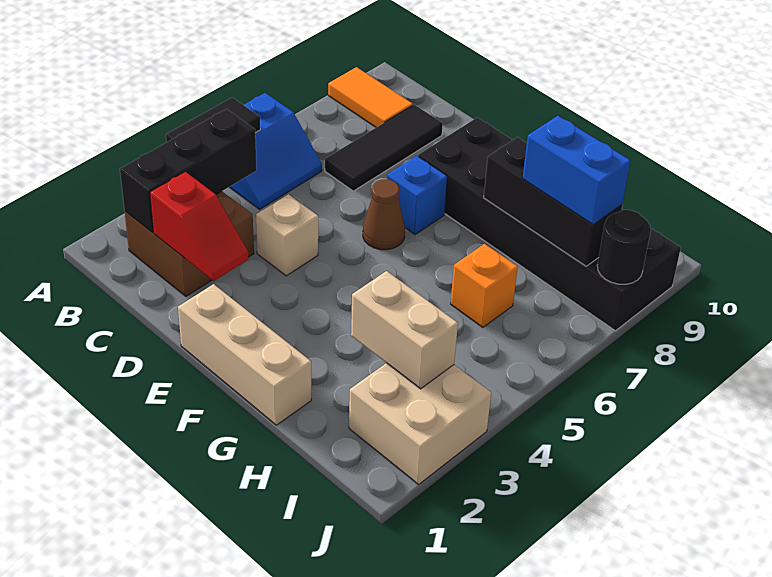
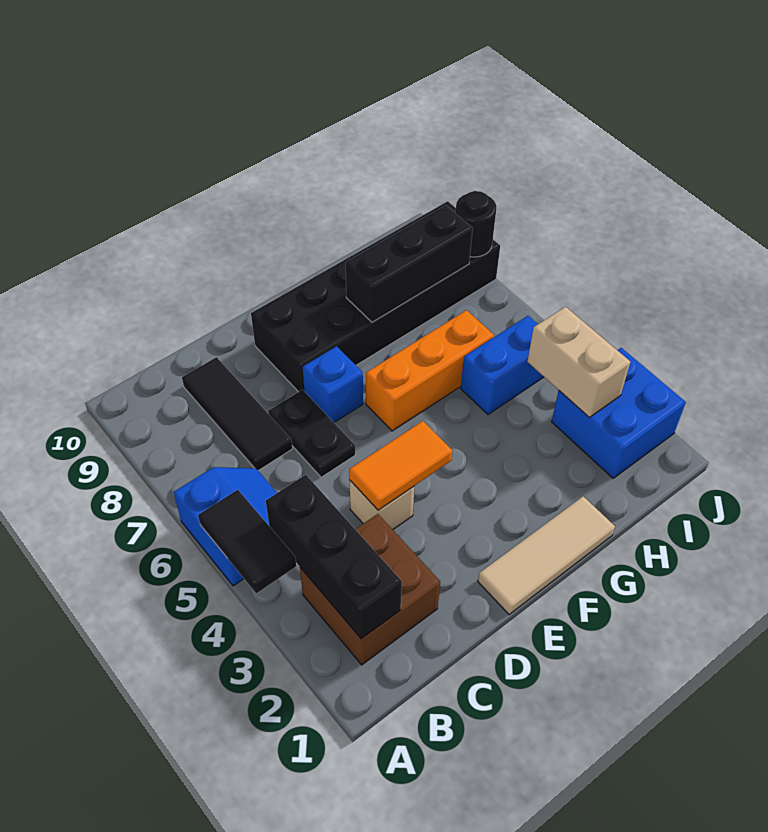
orange 1x2 tile [328,67,413,127] -> orange 1x2 tile moved to [349,421,452,510]
red 1x2 slope [150,172,249,281] -> none
none -> black 1x2 plate [268,390,355,477]
tan 1x3 brick [178,284,311,425] -> tan 1x3 tile [478,496,615,614]
brown 1x1 cone [363,180,405,250] -> none
tan 1x2 brick [351,271,458,389] -> tan 1x2 brick turned to [527,307,630,417]
orange 1x1 brick [451,244,518,327] -> orange 1x3 brick [366,310,494,431]
blue 1x2 brick [523,116,630,224] -> blue 1x2 brick moved to [461,316,544,414]
tan 2x2 brick [349,363,491,484] -> blue 2x2 brick [552,348,686,478]

